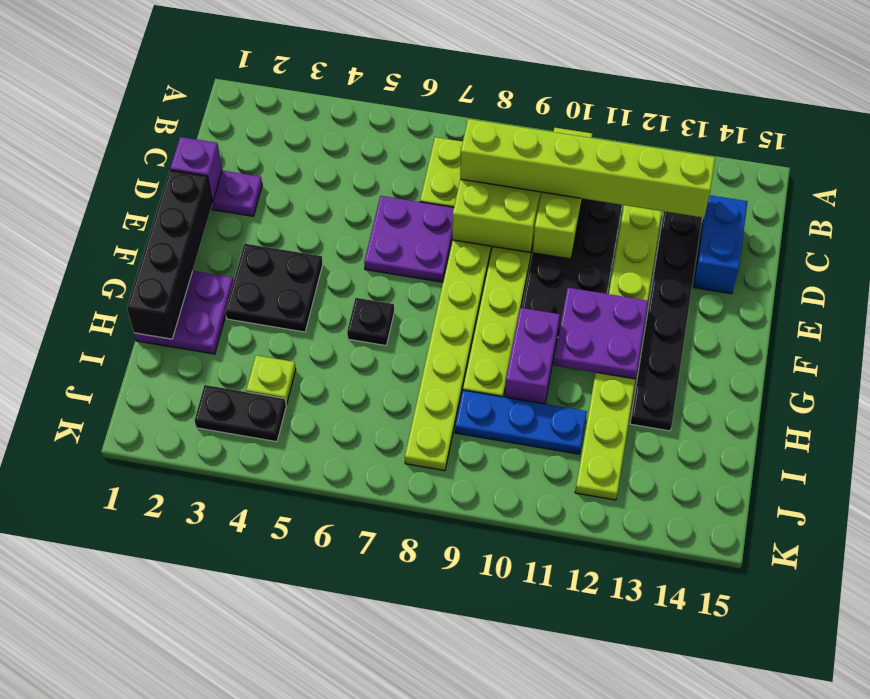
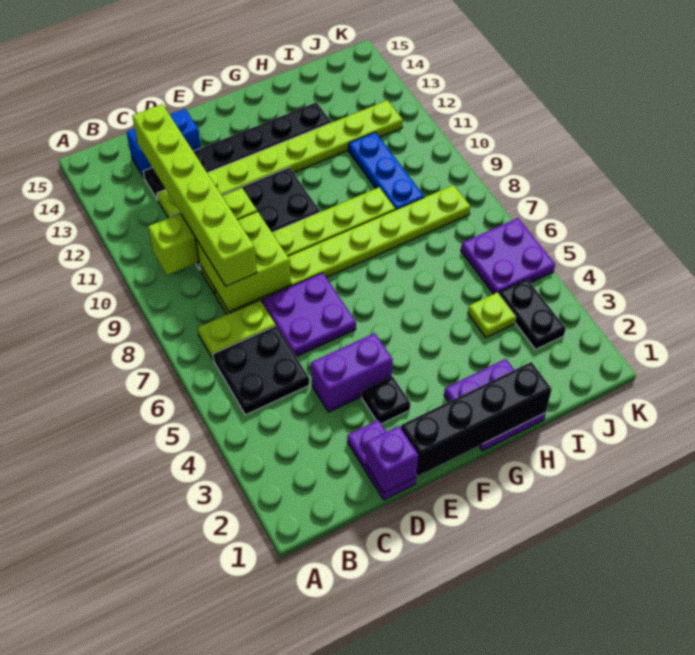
black 2x2 plate [225,244,323,332] -> black 2x2 plate moved to [213,326,309,415]
purple 2x2 plate [554,288,648,379] -> purple 2x2 plate moved to [461,218,555,294]
black 1x1 plate [347,298,394,346] -> black 1x1 plate moved to [362,377,410,424]
purple 1x2 brick [505,308,560,404] -> purple 1x2 brick moved to [311,333,393,412]

